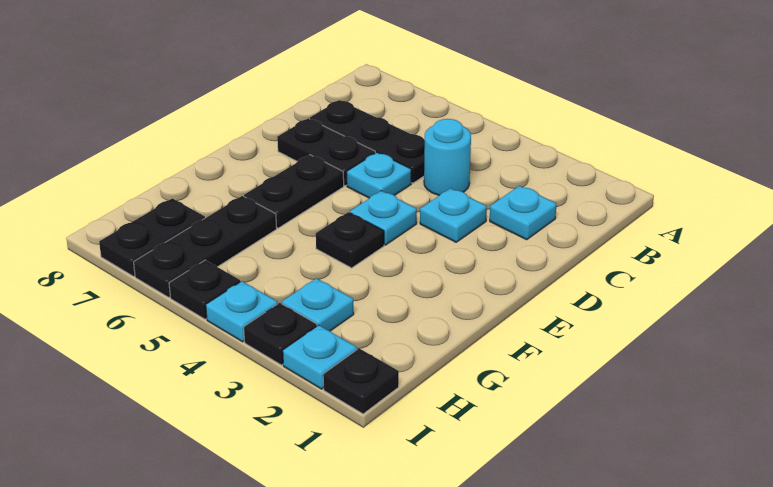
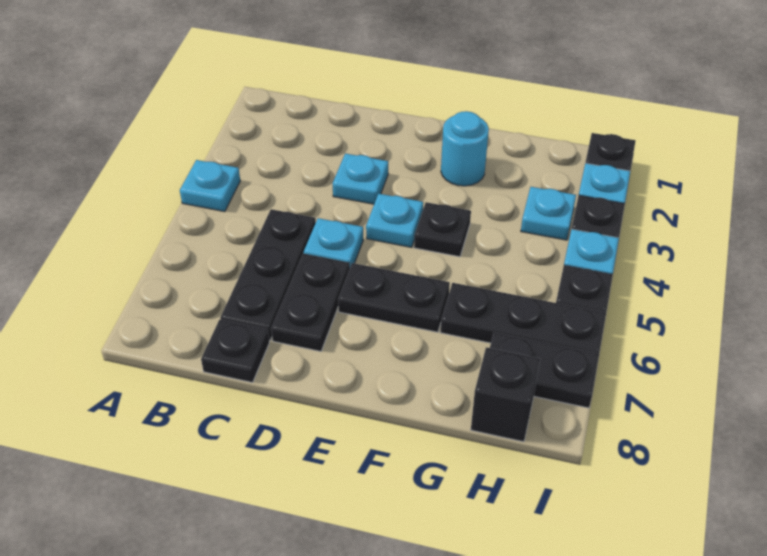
cyan 1x1 plate [490,186,556,240] -> cyan 1x1 plate moved to [180,160,240,212]
cyan 1x1 round brick [424,119,471,195] -> cyan 1x1 round brick moved to [441,111,489,186]
none -> black 1x1 plate [201,320,269,383]
none -> black 1x1 brick [471,347,540,442]

